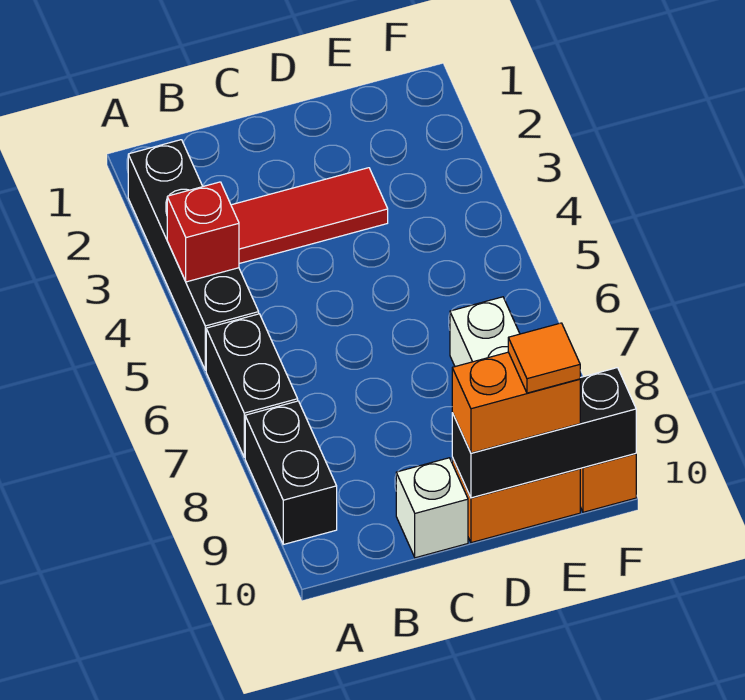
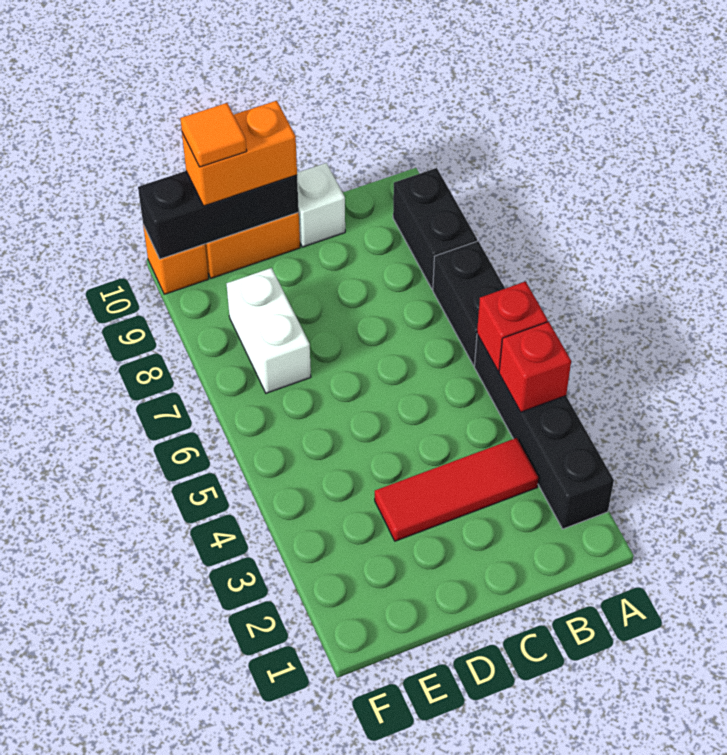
none -> red 1x1 brick [477,282,548,371]

